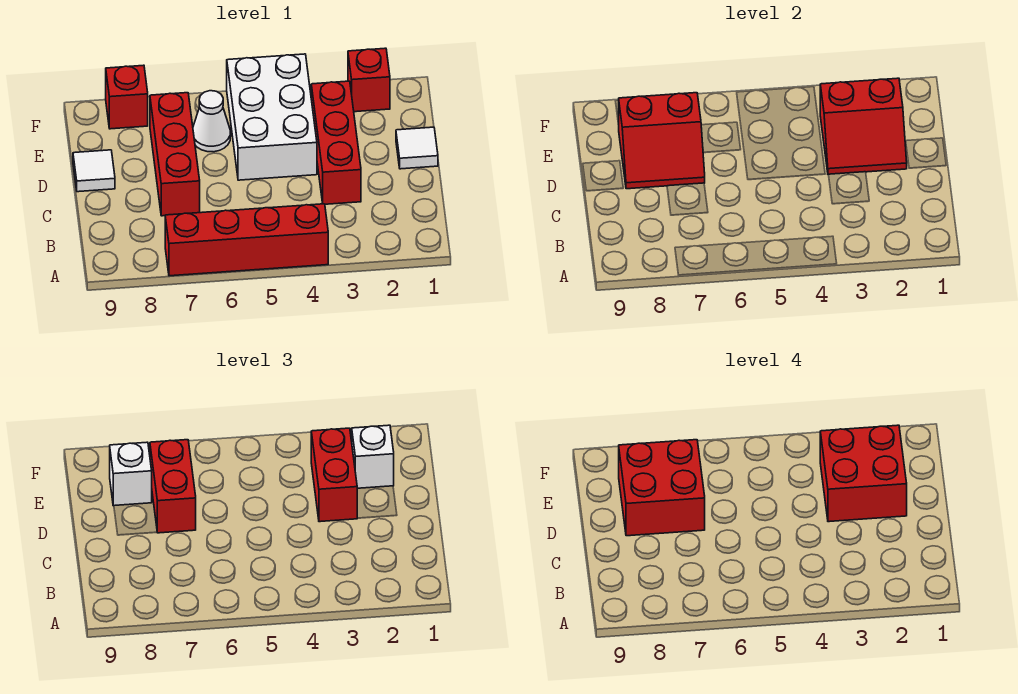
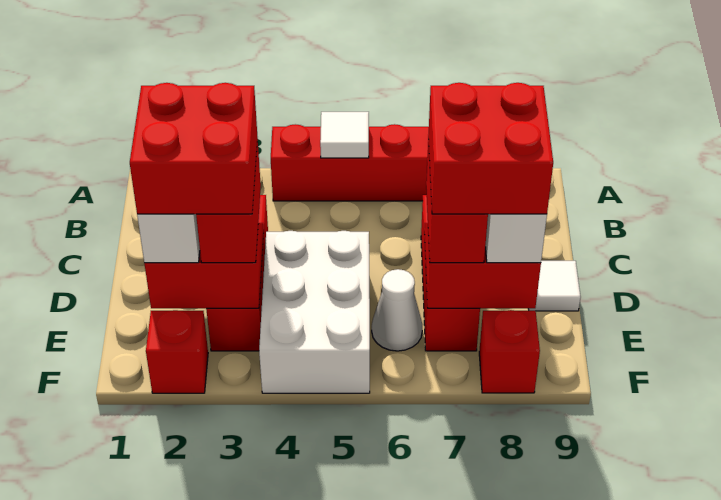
white 1x1 tile [396,127,438,169] -> white 1x1 tile moved to [320,112,369,158]

